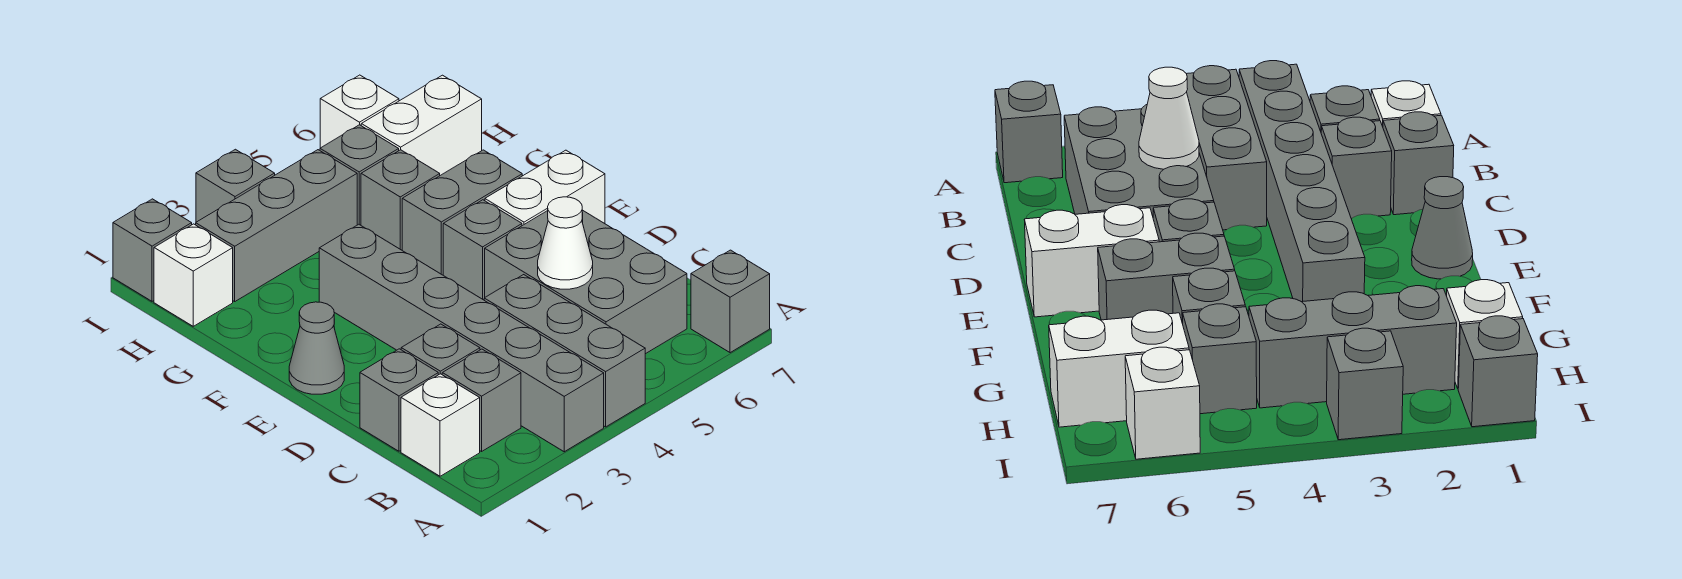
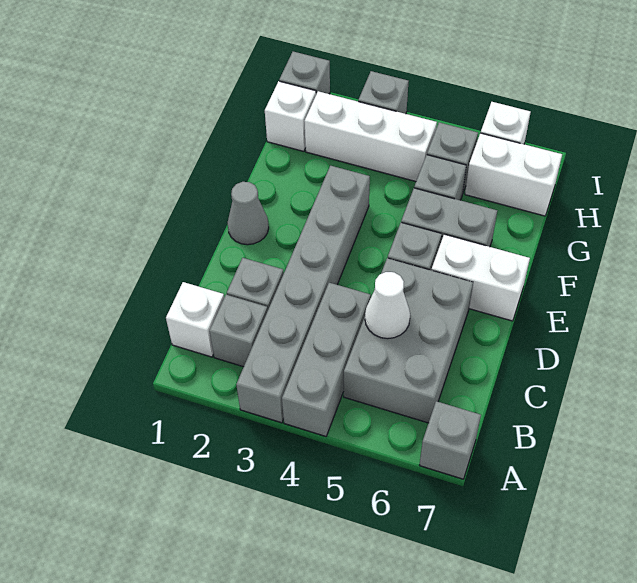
grey 1x1 brick [360,349,438,451] -> none
grey 1x3 brick [196,150,357,301] -> white 1x3 brick [304,91,437,181]

